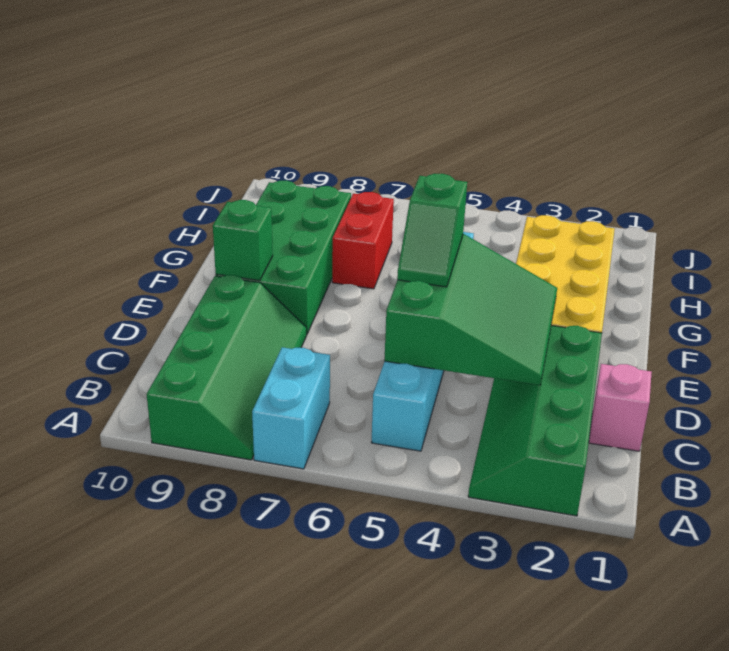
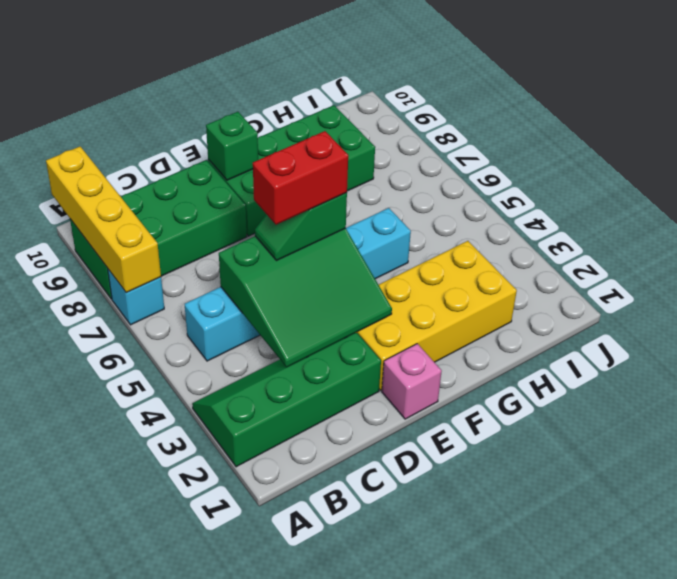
cyan 1x2 brick [252,347,330,469] -> cyan 1x1 brick [108,269,164,325]
none -> yellow 1x4 brick [46,147,161,293]
green 2x4 slope [147,275,307,460] -> green 2x4 brick [70,160,247,299]
pink 1x1 brick [589,364,652,451] -> pink 1x1 brick moved to [382,344,442,419]
red 1x2 brick [332,192,394,289] -> red 1x2 brick moved to [253,131,348,225]

